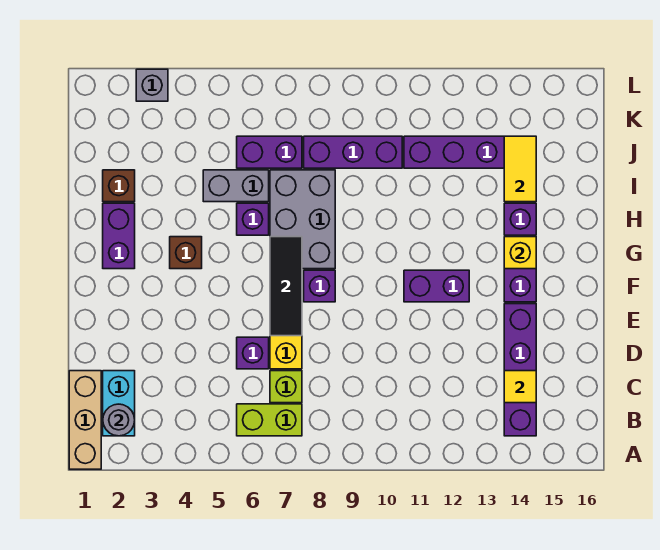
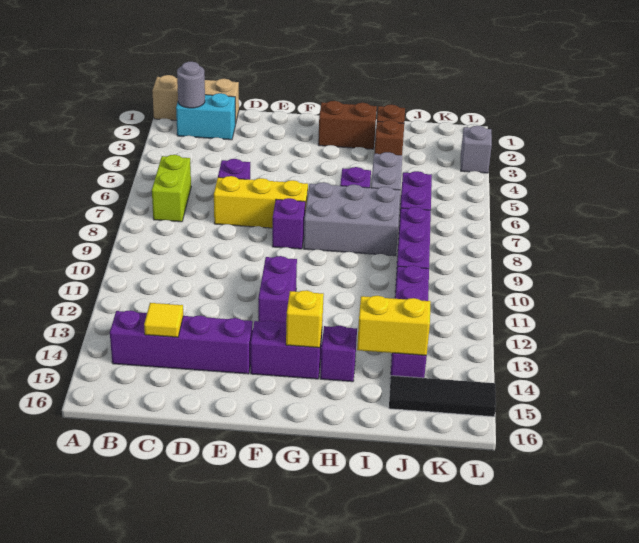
lime 1x1 brick [270,371,302,403] -> none
black 1x3 tile [270,237,302,336] -> black 1x3 tile moved to [389,376,496,417]
purple 1x2 brick [103,203,135,269] -> brown 1x2 brick [318,101,377,149]
brown 1x1 brick [170,237,202,269] -> brown 1x1 brick moved to [374,120,404,155]
yellow 1x2 tile [504,136,536,202] -> yellow 1x2 brick [357,296,431,355]

